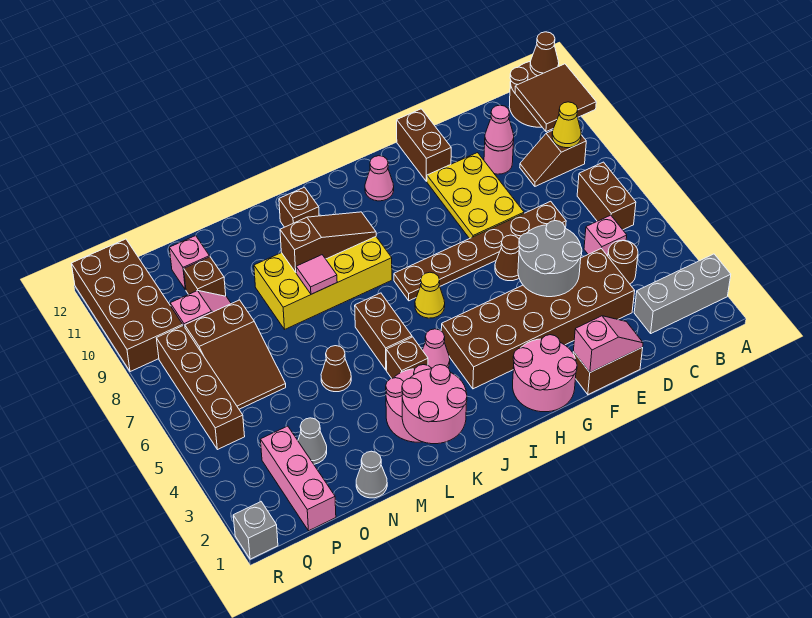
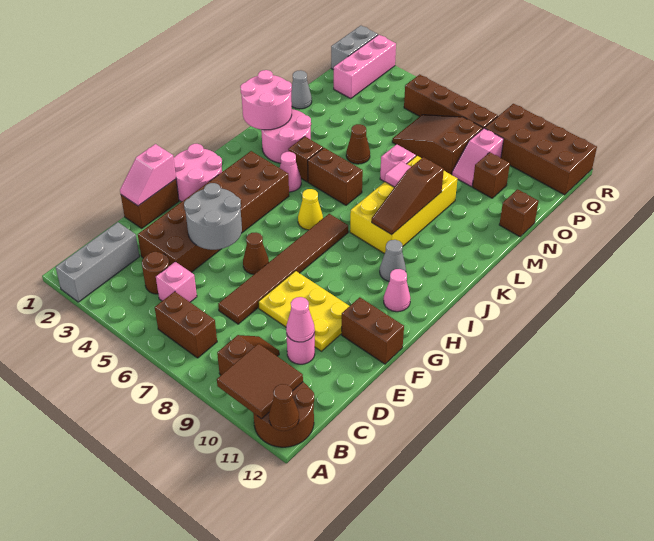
yellow 1x1 cone [552,102,581,148] -> none
brown 1x6 plate [394,201,566,301] -> brown 1x6 tile [218,214,348,324]
brown 1x1 brick [279,187,319,227] -> brown 1x1 brick moved to [499,189,539,237]
grey 1x1 cone [298,418,327,464] -> grey 1x1 cone moved to [380,240,406,281]
pink 1x1 brick [169,236,210,290] -> pink 1x1 brick moved to [380,144,416,182]
pink 1x3 brick [261,426,336,531] -> pink 1x3 brick turned to [334,35,396,98]
grey 1x1 brick [233,502,278,559] -> grey 1x2 brick [331,26,378,70]

